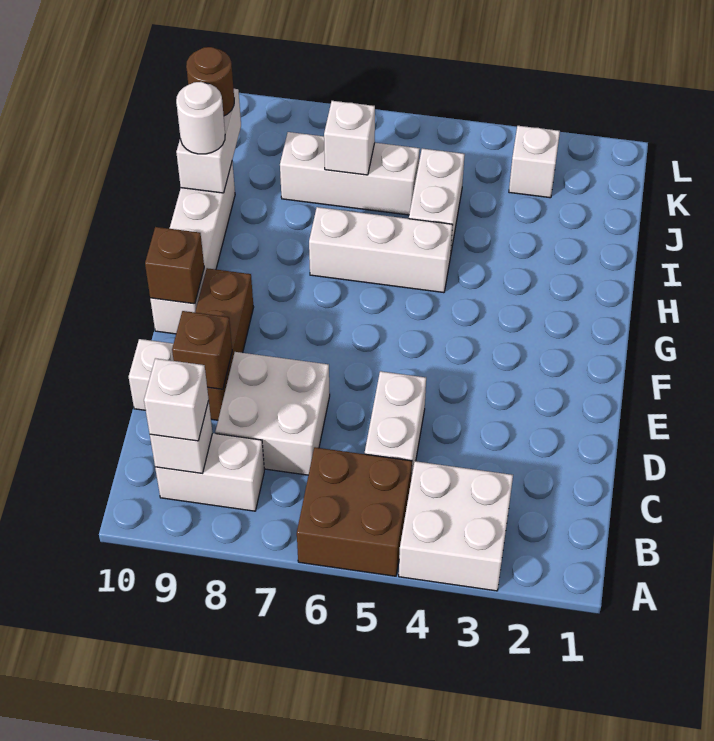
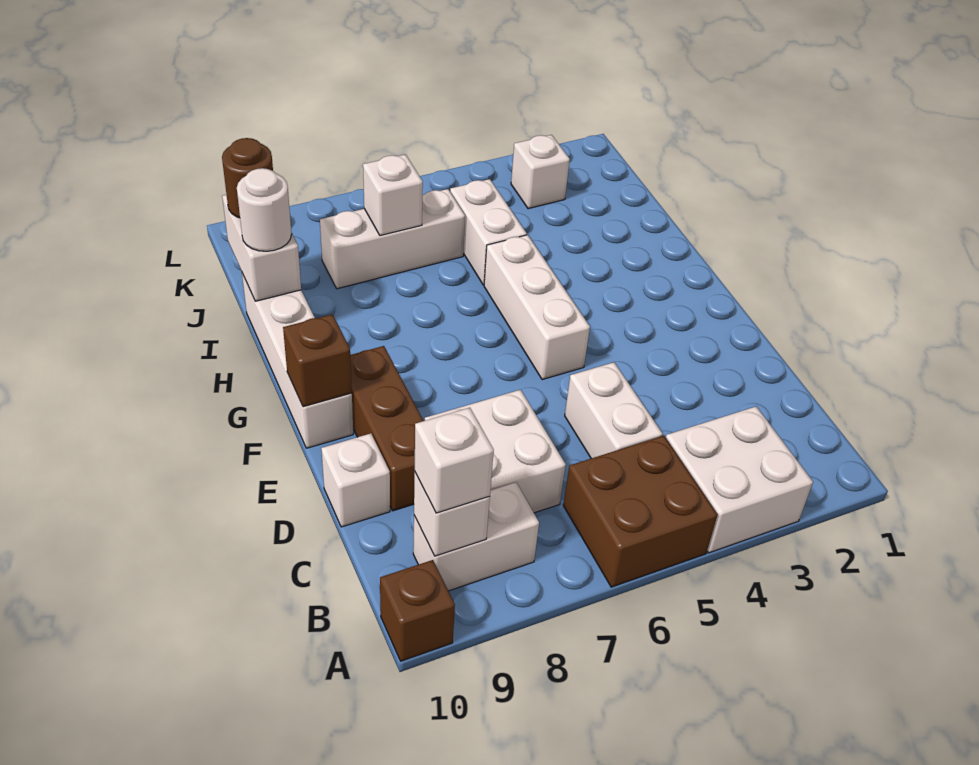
brown 1x1 brick [172,311,232,389] -> brown 1x1 brick moved to [380,560,455,661]
white 1x3 brick [309,207,453,293] -> white 1x3 brick turned to [484,235,590,380]

